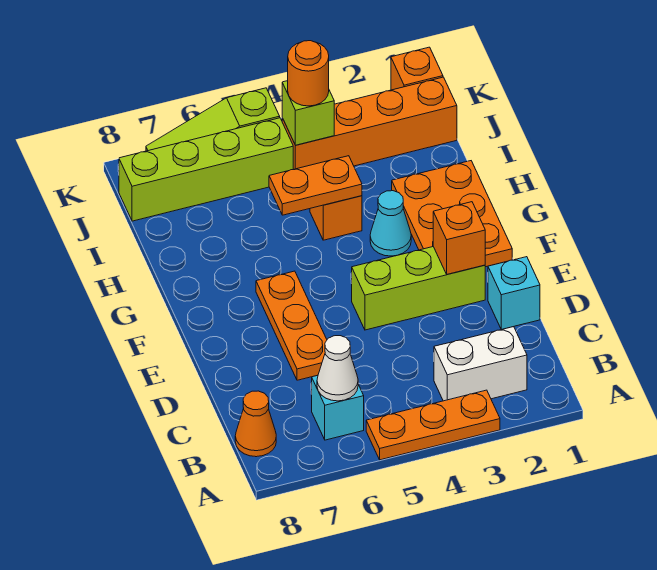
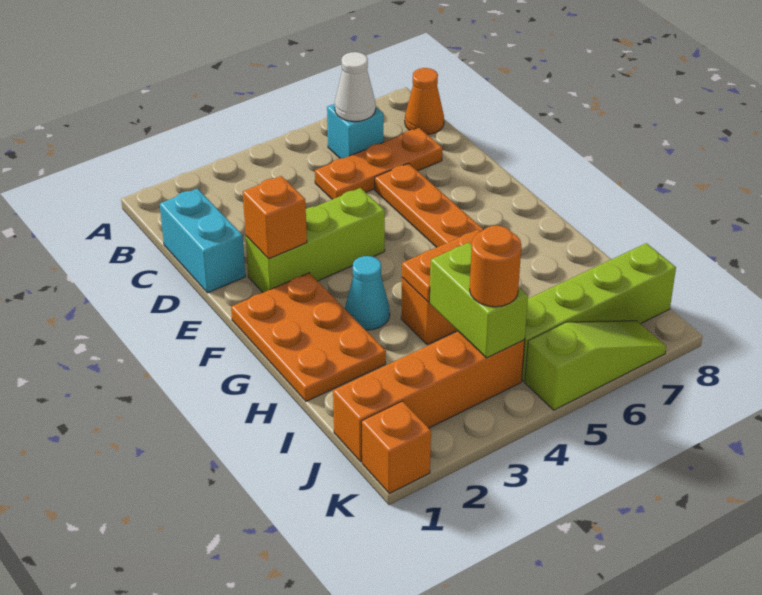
orange 1x3 plate [366,390,500,460] -> orange 1x3 plate moved to [315,128,442,199]
white 1x2 brick [434,327,527,401] -> none
cyan 1x1 brick [488,257,540,330] -> cyan 1x2 brick [160,189,245,293]
lime 1x1 brick [282,81,334,145] -> lime 1x2 brick [430,243,528,358]

